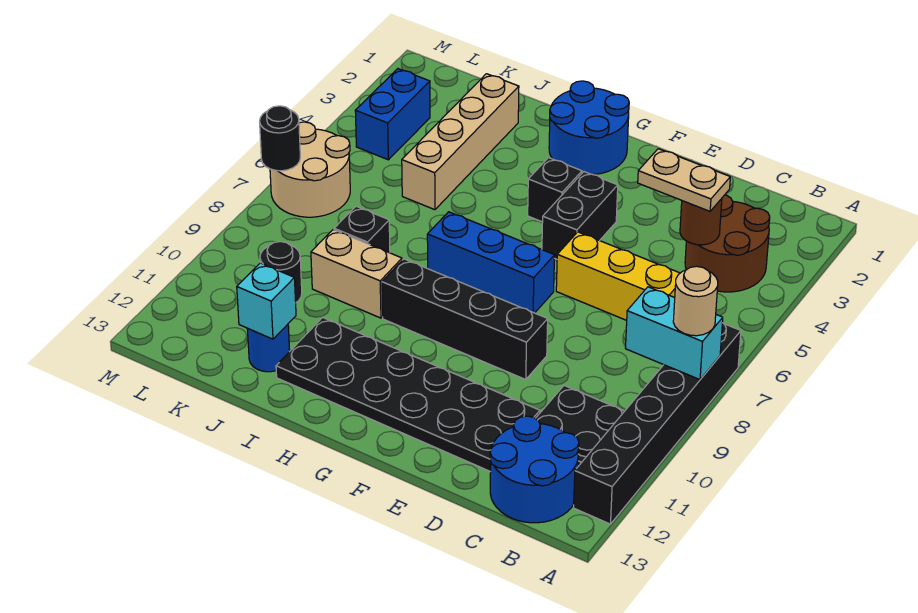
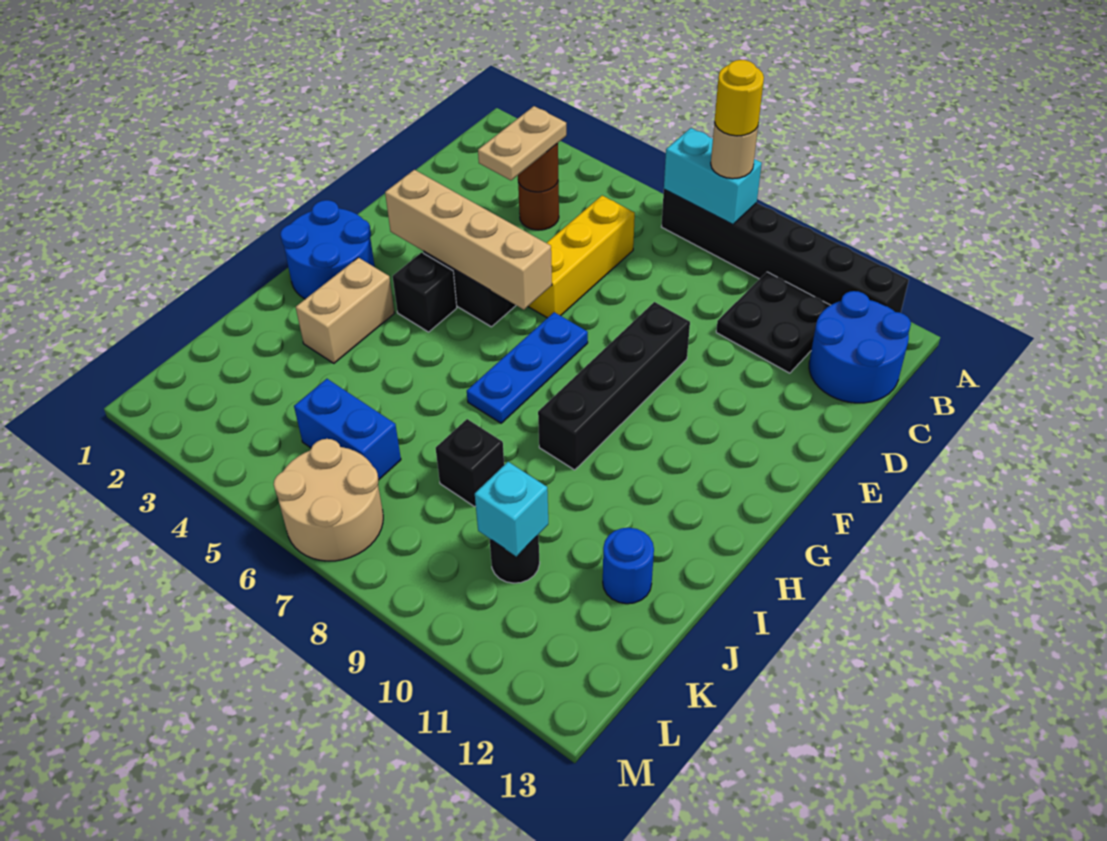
cyan 1x2 brick [625,287,723,380] -> cyan 1x2 brick turned to [664,128,762,224]
none -> yellow 1x1 round brick [715,60,764,136]
brown 2x2 round brick [685,195,770,292] -> brown 1x1 round brick [518,180,559,230]
black 2x6 plate [276,317,540,472] -> none
blue 1x3 brick [427,212,555,313] -> blue 1x3 plate [467,312,588,423]
tan 1x2 brick [311,230,402,318] -> tan 1x2 brick moved to [296,258,394,363]
tan 1x4 brick [402,74,519,210] -> tan 1x4 brick moved to [385,170,552,310]
cyan 1x1 brick [237,263,296,339] -> cyan 1x1 brick moved to [475,462,548,556]
blue 1x2 brick [355,69,430,160] -> blue 1x2 brick moved to [294,379,401,479]
black 1x1 round brick [260,106,300,171] -> none

